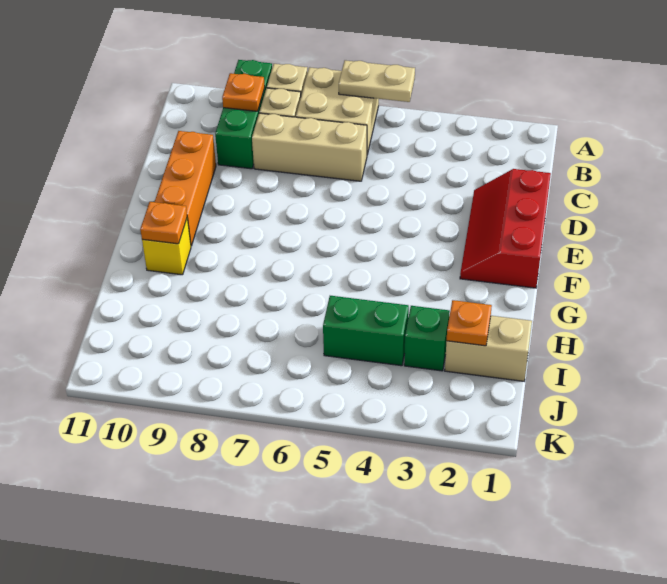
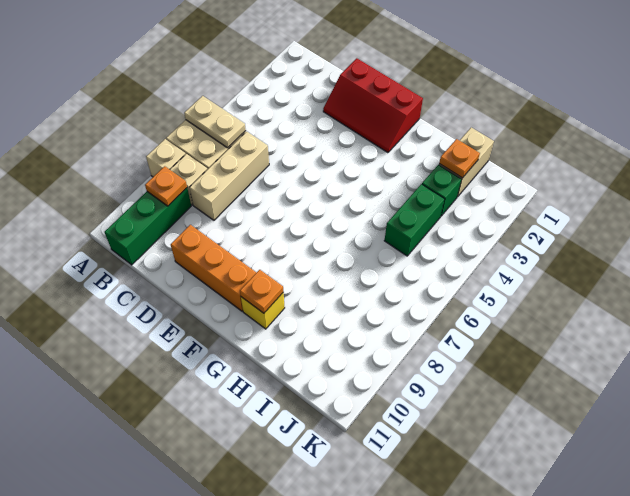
tan 1x2 plate [339,60,415,102] -> tan 1x2 plate turned to [184,96,246,148]
green 1x3 brick [215,60,272,169] -> green 1x3 brick turned to [105,188,191,265]

